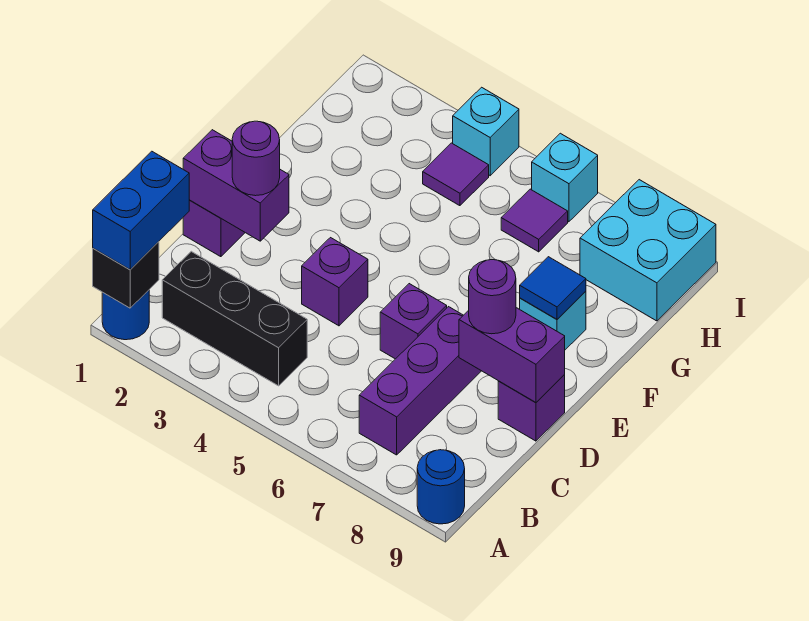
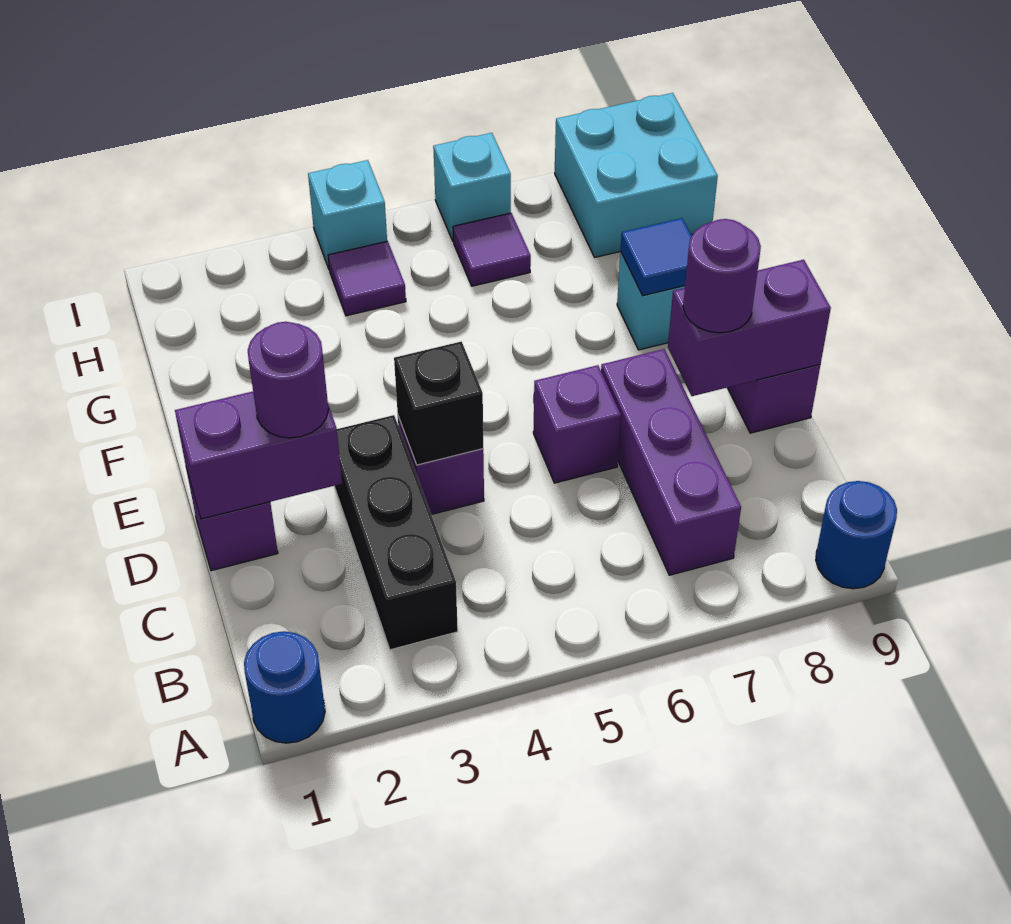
black 1x1 brick [93,242,159,308] -> black 1x1 brick moved to [394,342,483,465]
blue 1x2 brick [93,151,189,270] -> none
black 1x3 brick [162,251,307,386] -> black 1x3 brick turned to [334,415,458,650]

